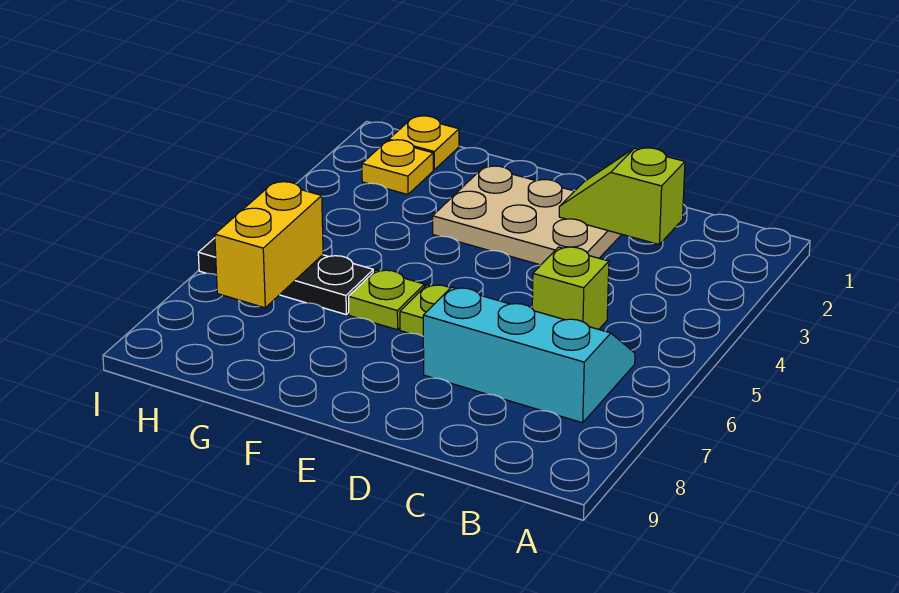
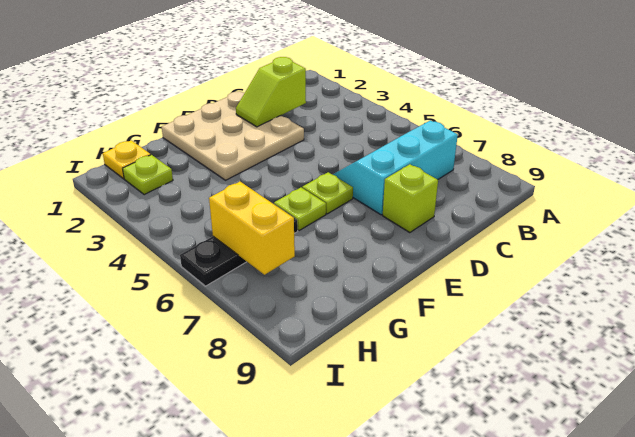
lime 1x1 brick [532,247,609,329] -> lime 1x1 brick moved to [383,164,438,233]
tan 2x3 plate [433,166,622,265] -> tan 3x3 plate [162,92,304,180]
yellow 1x1 plate [362,140,433,195] -> lime 1x1 plate [123,155,173,195]

